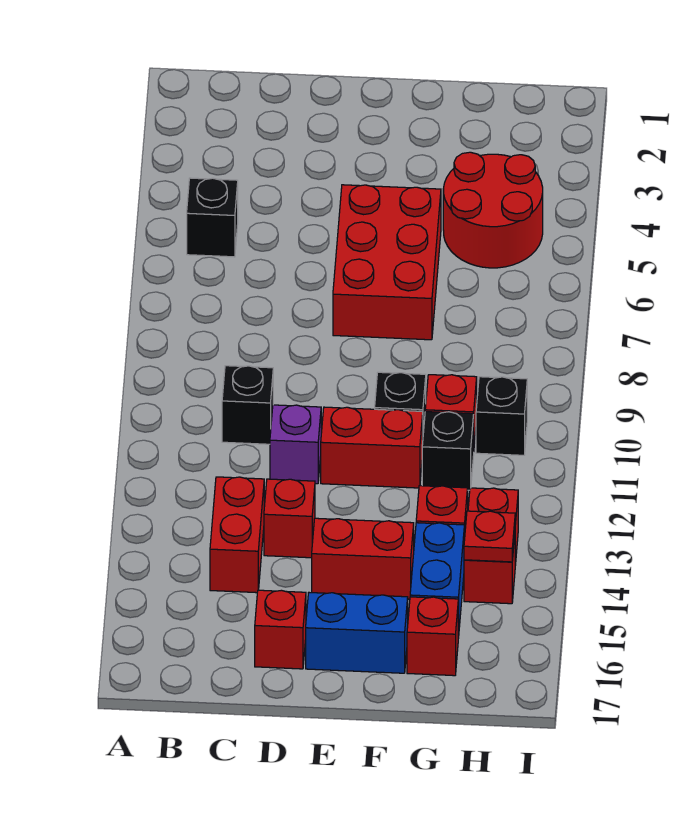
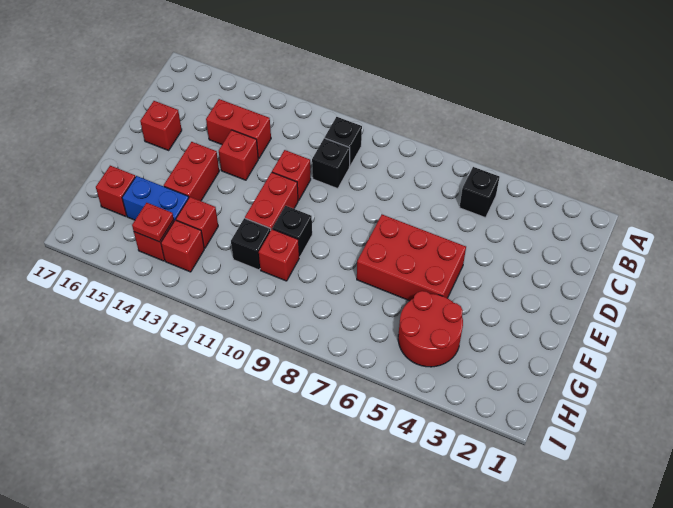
purple 1x1 brick [270,405,321,484] -> red 1x1 brick [272,150,311,201]
blue 1x2 brick [306,593,408,673] -> none
black 1x1 brick [476,377,527,455] -> black 1x1 brick moved to [325,117,362,167]

